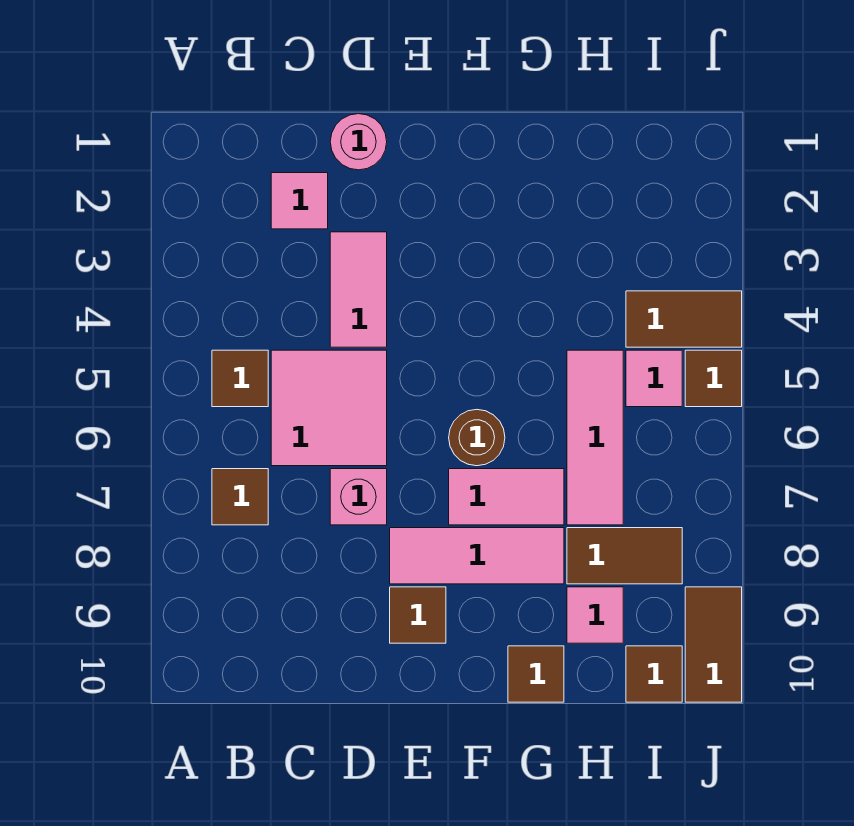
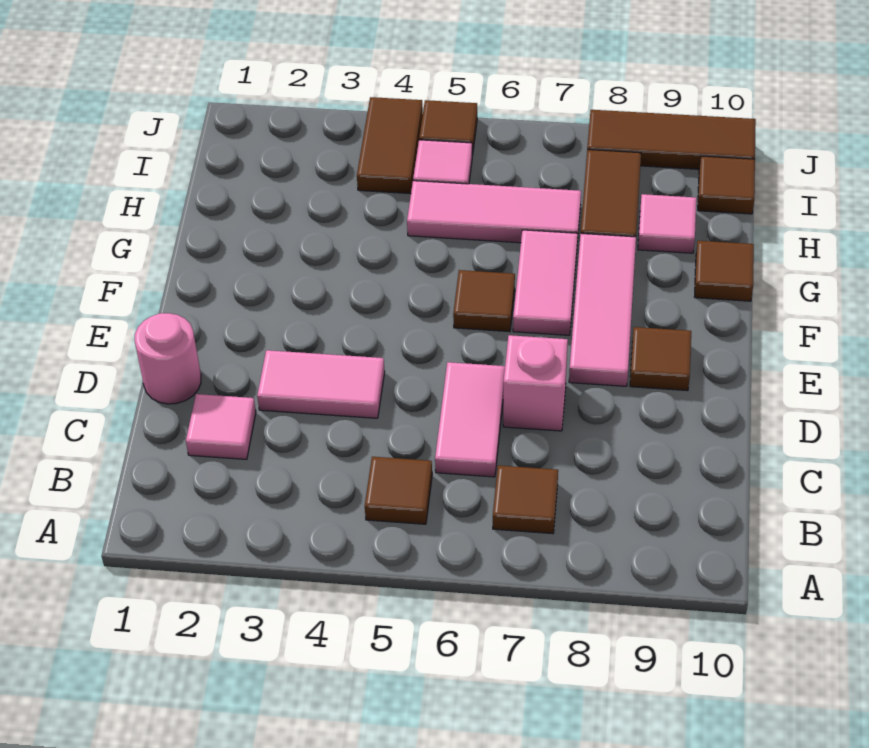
pink 2x2 tile [271,350,387,466] -> pink 1x2 tile [435,362,505,477]
brown 1x1 round brick [449,410,505,466] -> brown 1x1 tile [453,270,515,332]
brown 1x2 tile [685,587,742,702] -> brown 1x3 tile [587,110,756,169]

